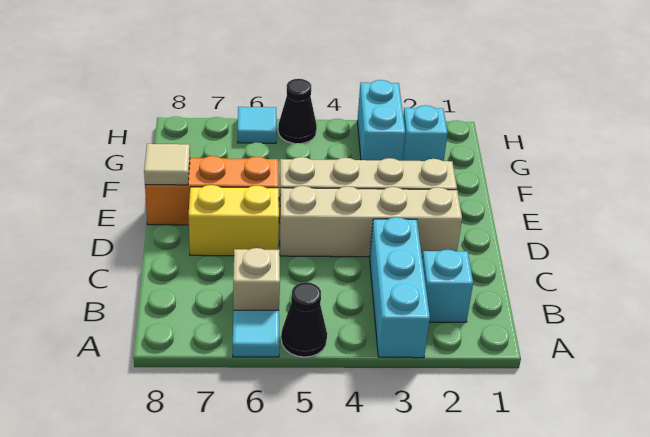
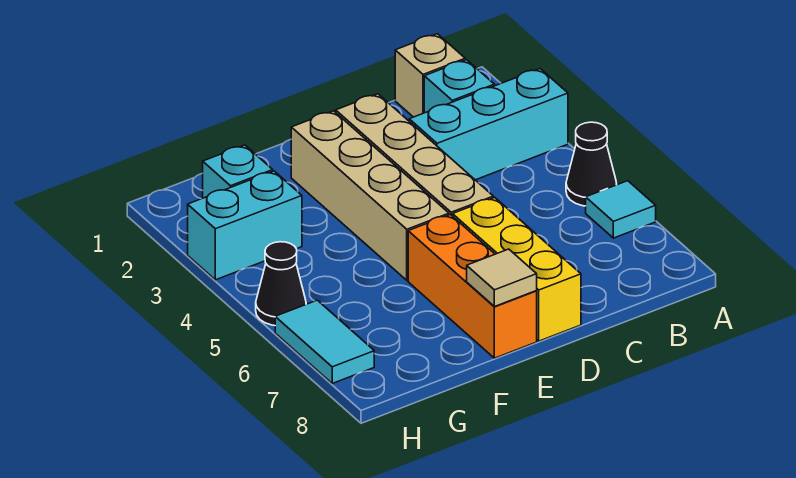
tan 1x1 brick [233,248,280,310] -> tan 1x1 brick moved to [395,34,465,117]
yellow 1x2 brick [188,185,279,256] -> yellow 1x3 brick [453,197,581,341]
cyan 1x1 tile [238,107,277,143] -> cyan 1x2 tile [275,300,374,383]

